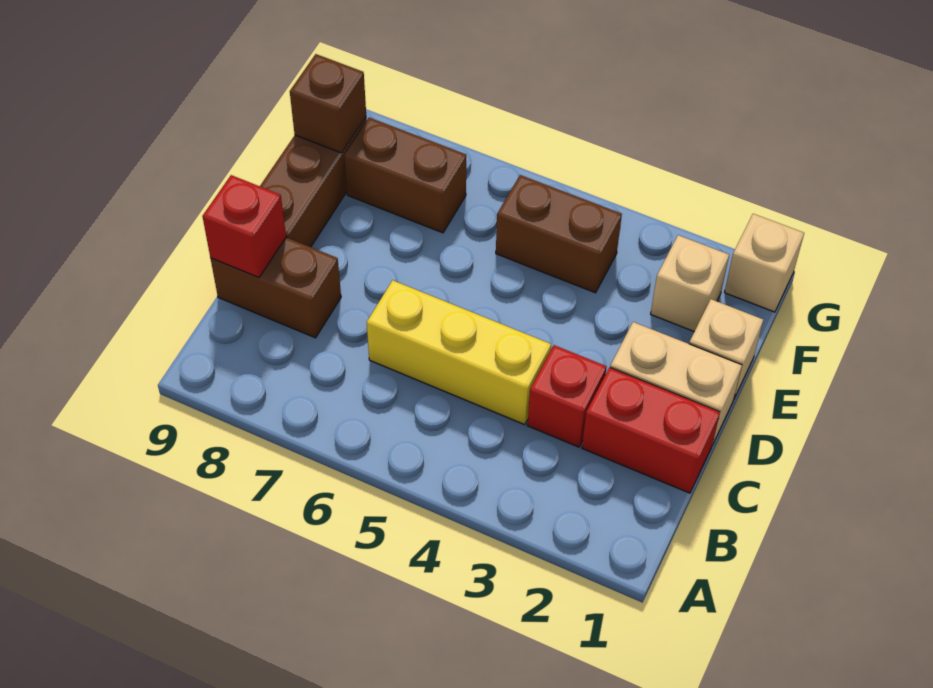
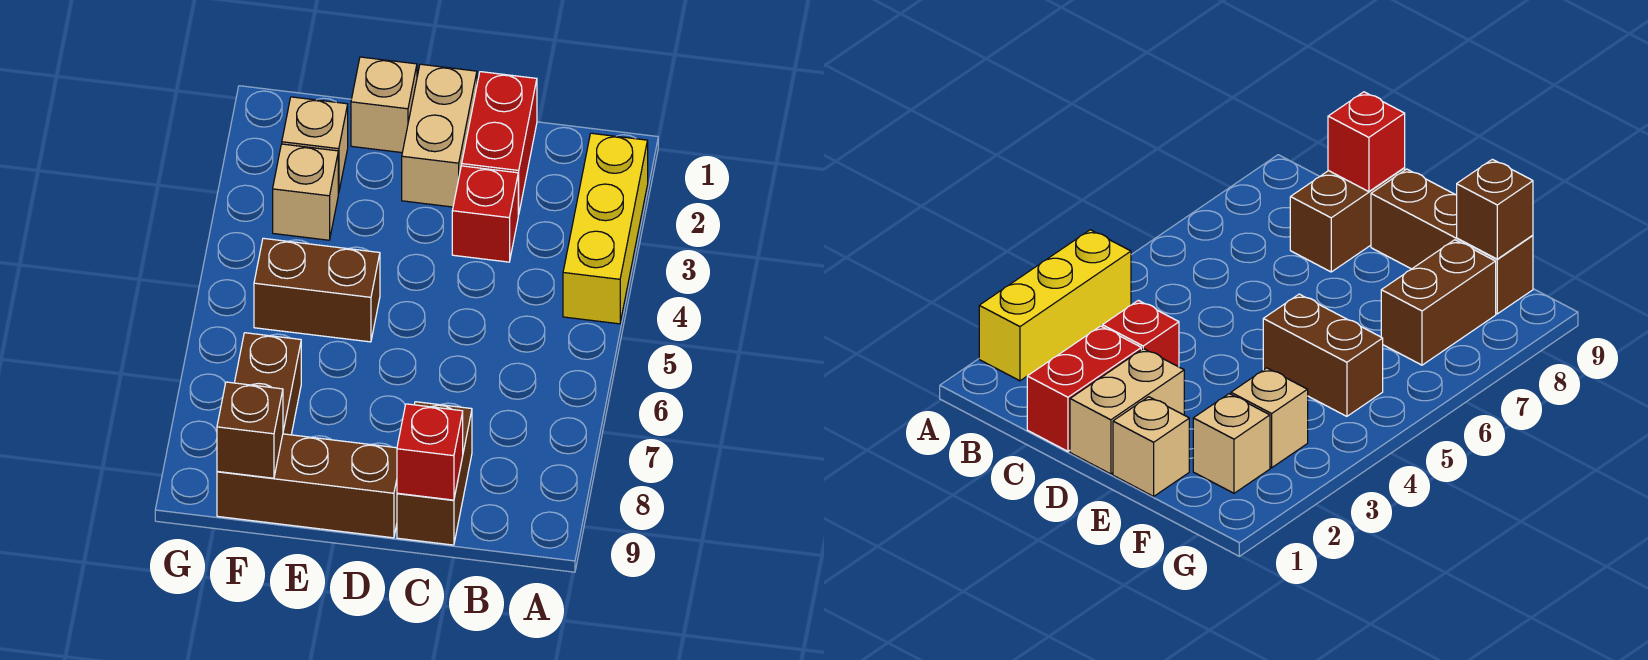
yellow 1x3 brick [367,280,551,425] -> yellow 1x3 brick moved to [563,133,648,324]
brown 1x2 brick [496,175,622,293] -> brown 1x2 brick turned to [254,238,380,342]
tan 1x1 brick [724,214,804,312] -> tan 1x1 brick moved to [273,144,338,240]

